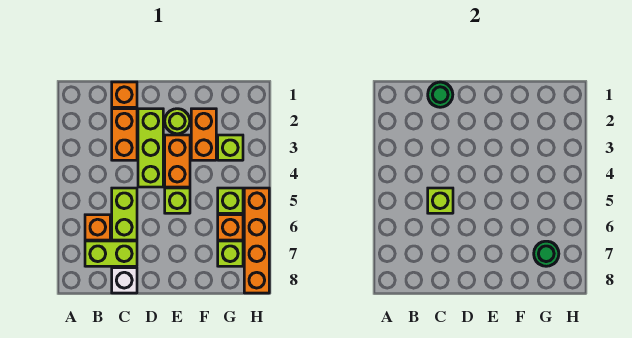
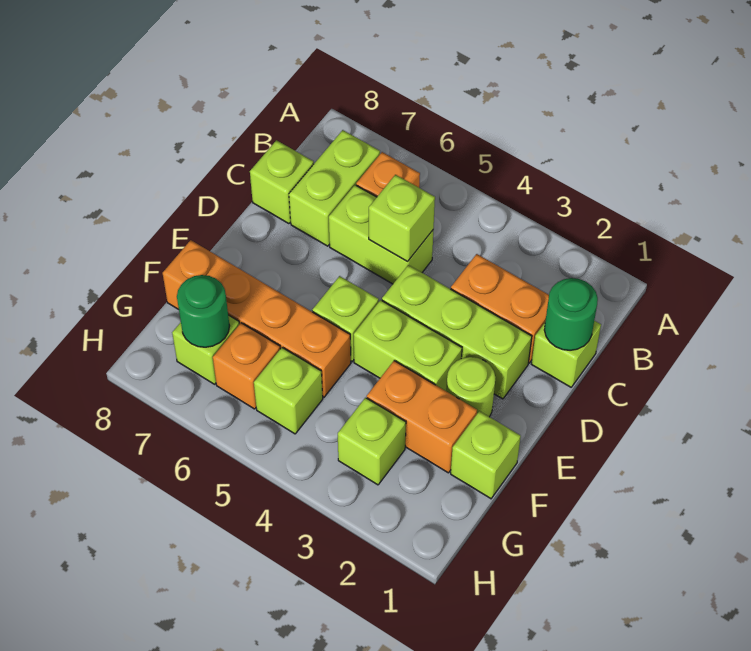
orange 1x1 brick [112,82,137,107] -> lime 1x1 brick [532,321,601,387]
white 1x1 brick [112,268,137,293] -> lime 1x1 brick [250,140,314,224]
orange 1x2 brick [165,135,190,187] -> lime 1x2 brick [354,300,462,391]
none -> lime 1x1 brick [451,411,521,499]
orange 1x4 brick [244,188,269,293] -> orange 1x4 brick moved to [163,240,351,397]

